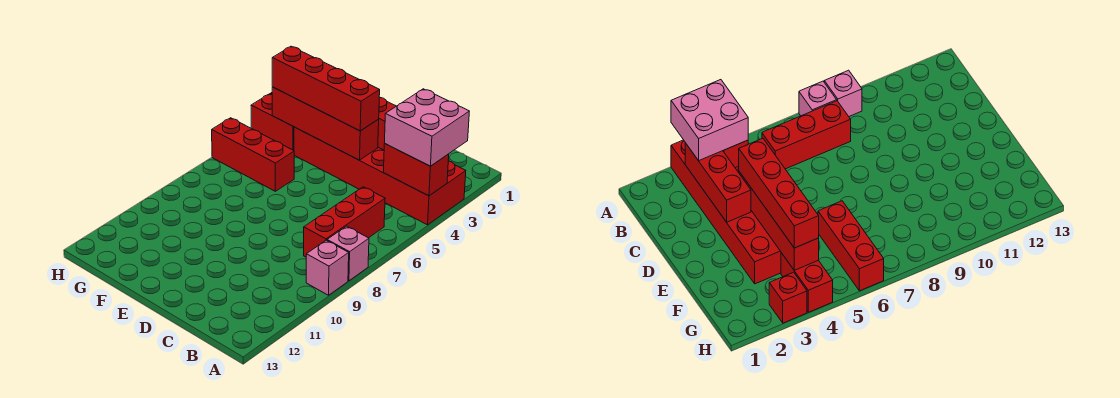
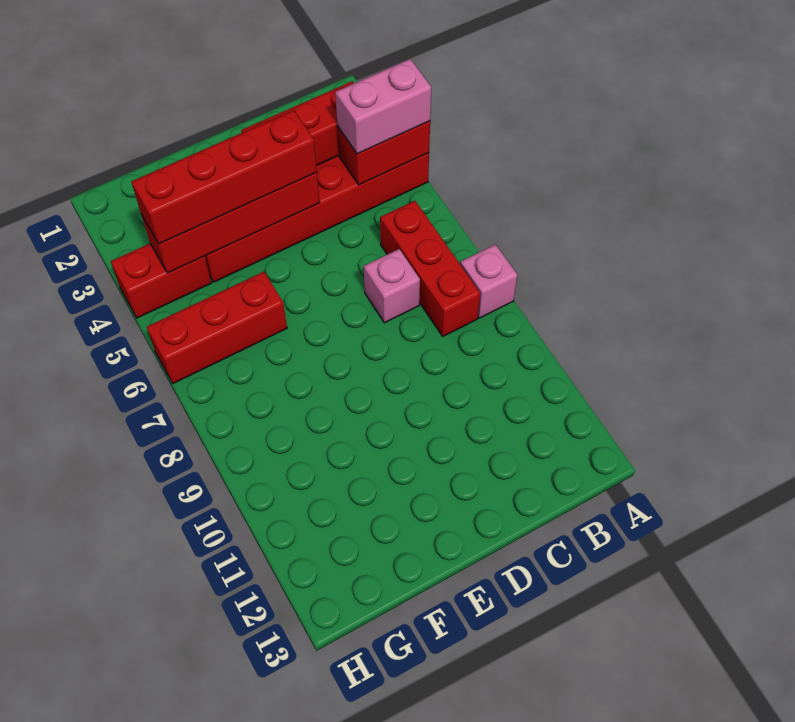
pink 2x2 brick [384,89,469,166] -> pink 1x2 brick [335,59,431,154]
pink 1x1 brick [306,240,349,295] -> pink 1x1 brick moved to [363,249,420,323]
red 1x1 brick [769,272,807,323] -> none

